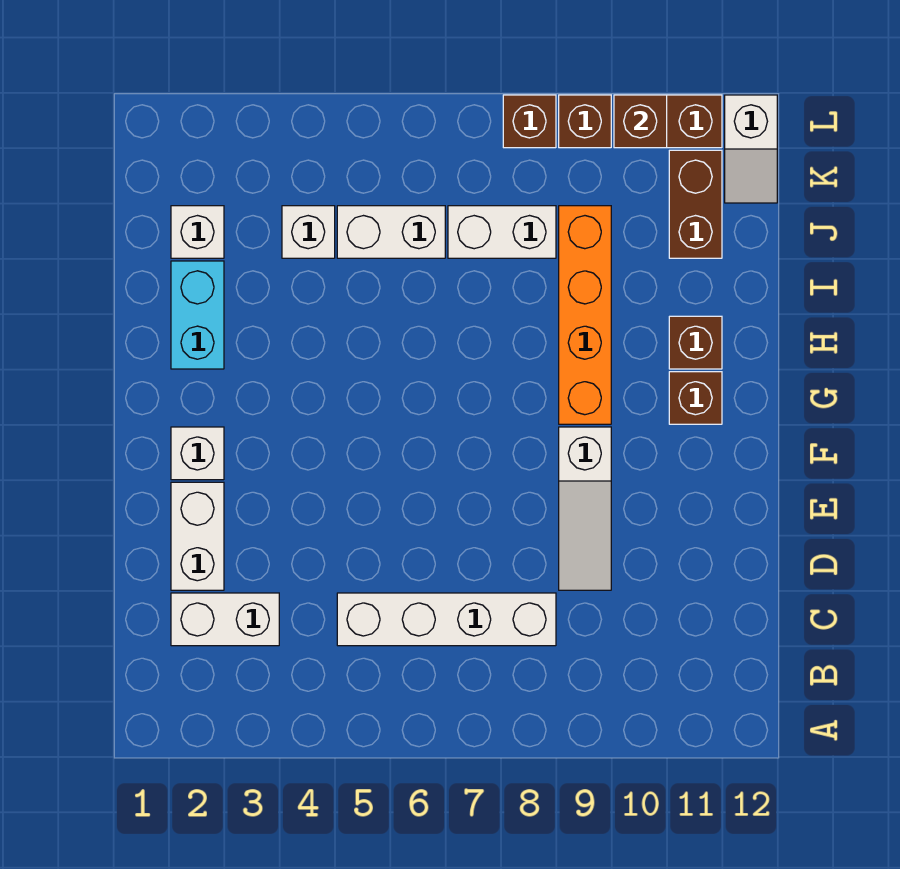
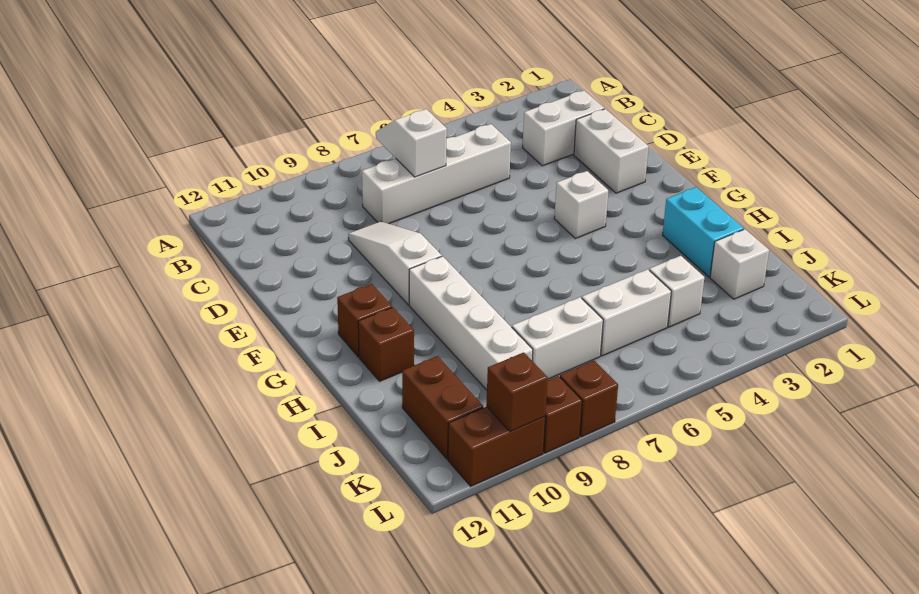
white 1x1 brick [171,427,224,480] -> white 1x1 brick moved to [554,171,608,238]
orange 1x4 brick [559,206,611,424] -> white 1x4 brick [409,256,533,390]
white 1x2 slope [725,95,777,203] -> white 1x2 slope moved to [376,109,447,177]

